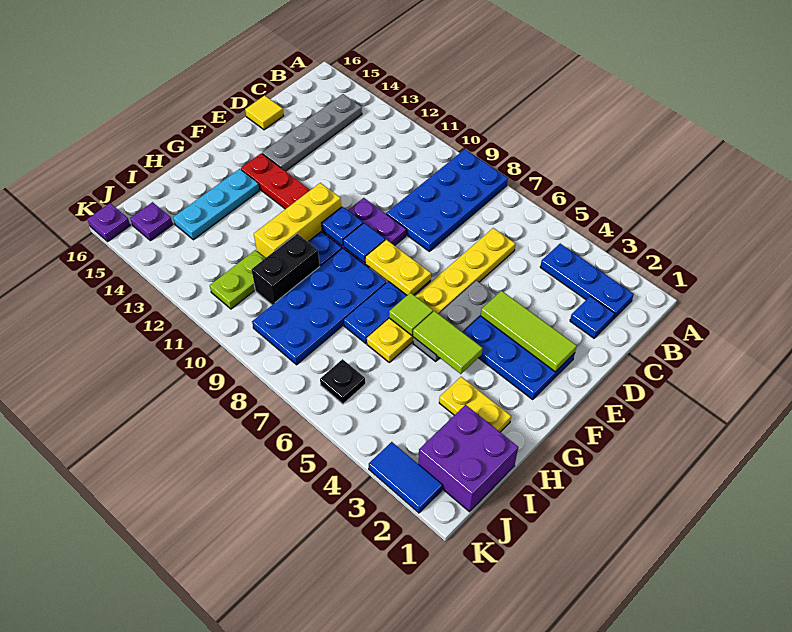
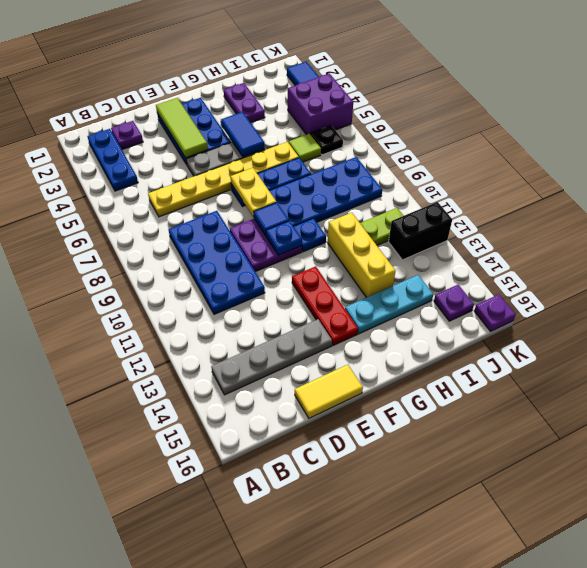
blue 2x4 plate [386,149,508,251] -> blue 2x4 plate turned to [169,211,265,314]
blue 1x1 plate [570,296,615,338] -> purple 1x1 plate [111,121,143,150]
yellow 1x1 tile [245,95,284,130] -> yellow 1x2 tile [295,365,363,418]
yellow 1x3 brick [254,183,341,258] -> yellow 1x3 brick turned to [328,213,395,298]
lime 1x2 tile [413,311,483,374] -> blue 1x2 tile [221,112,265,157]
lime 1x1 tile [389,293,433,335] -> lime 1x1 tile moved to [289,134,321,162]
yellow 1x2 plate [439,377,511,432] -> purple 1x2 plate [224,83,265,123]
black 1x2 brick [251,234,320,305] -> black 1x2 brick moved to [389,202,452,260]
purple 2x2 brick [418,405,518,512] -> purple 2x2 brick moved to [288,74,353,135]

